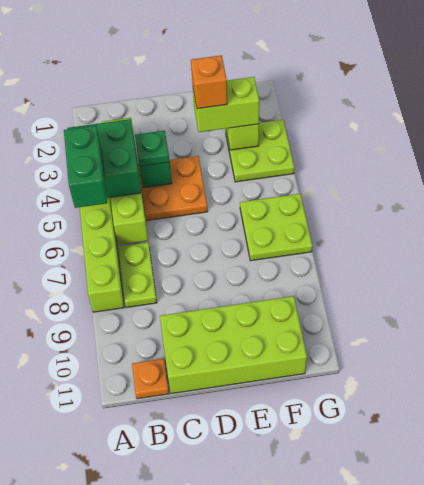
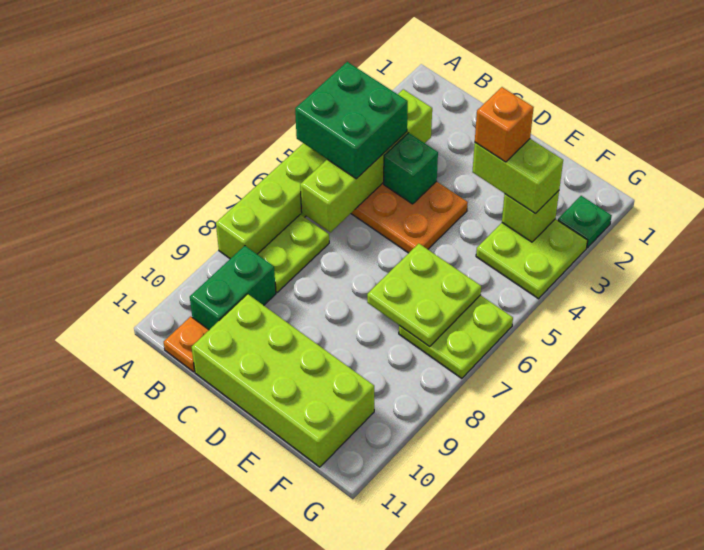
green 1x2 brick [64,126,107,208] -> green 1x2 brick moved to [190,246,276,330]
green 1x1 plate [135,131,170,166] -> green 1x1 plate moved to [558,196,612,248]
none -> lime 2x2 plate [367,244,481,347]

